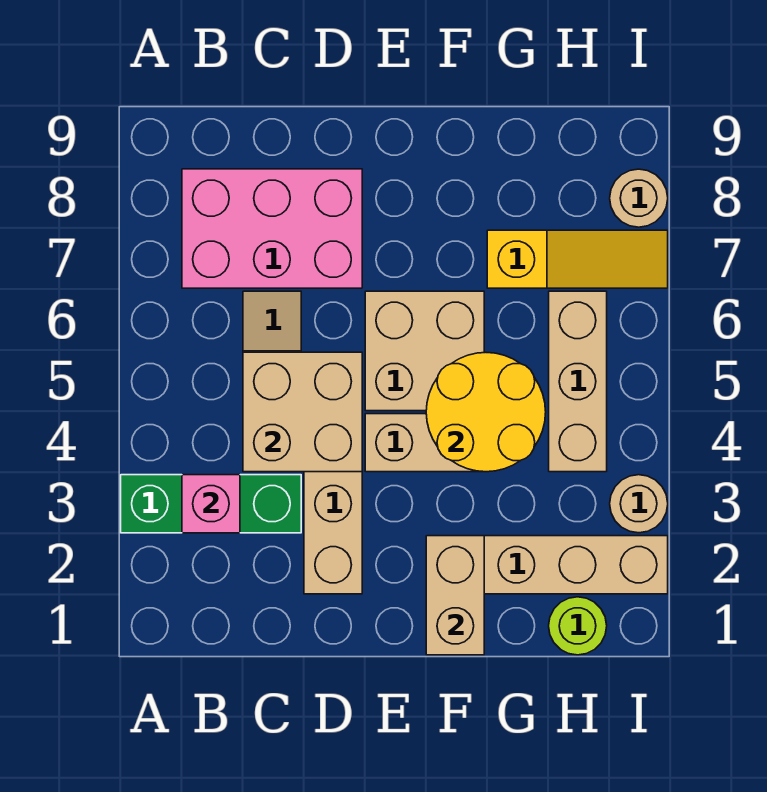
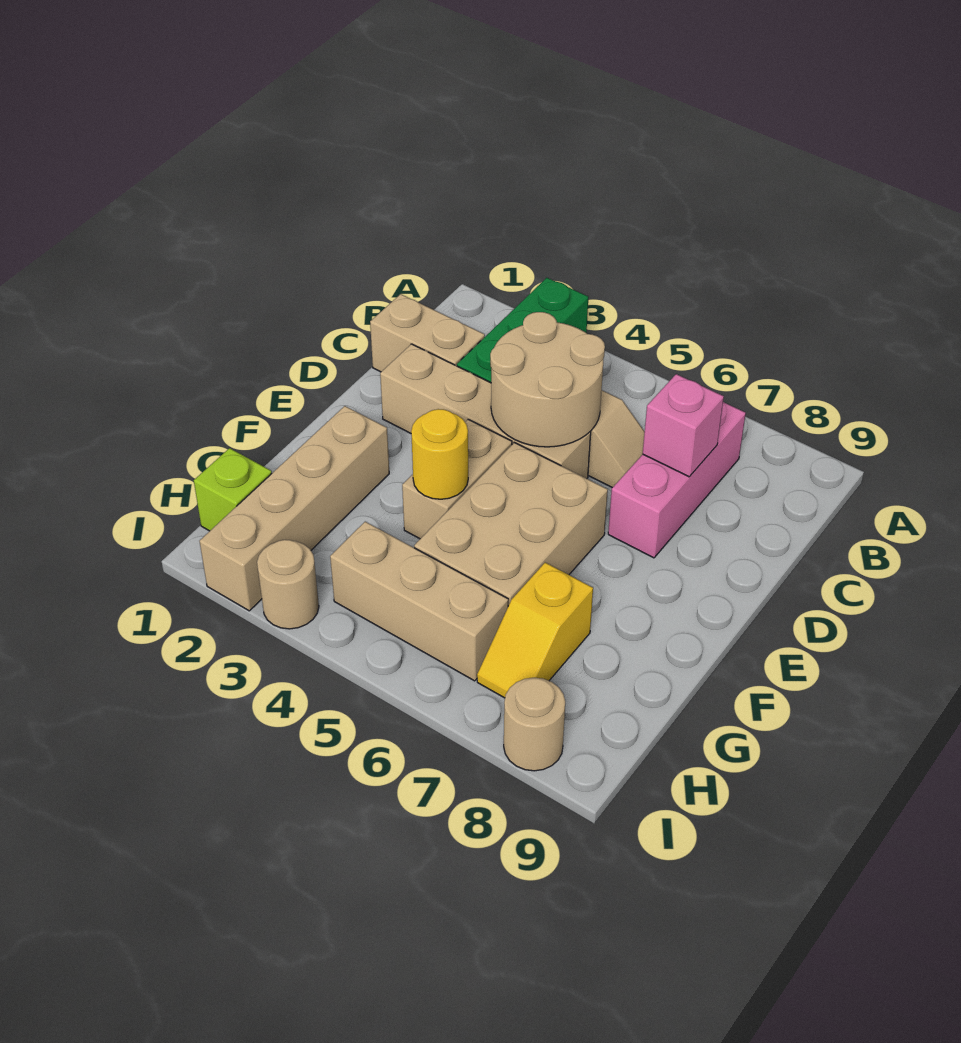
pink 1x1 brick [182,475,240,533] -> pink 1x1 brick moved to [643,374,724,477]
pink 2x3 brick [182,169,362,288] -> pink 1x3 brick [608,402,746,558]
tan 2x2 brick [243,352,362,472] -> tan 2x2 round brick [490,312,605,447]
tan 2x2 brick [365,291,484,411] -> tan 2x3 brick [414,442,608,606]
tan 1x2 brick [426,536,484,655] -> tan 1x2 brick moved to [370,294,485,372]
yellow 2x2 round brick [426,353,546,472] -> yellow 1x1 round brick [411,409,468,499]
yellow 1x3 slope [487,230,668,288] -> yellow 1x2 slope [477,563,593,698]
lime 1x1 round brick [549,597,607,655] -> lime 1x1 brick [194,448,272,531]

